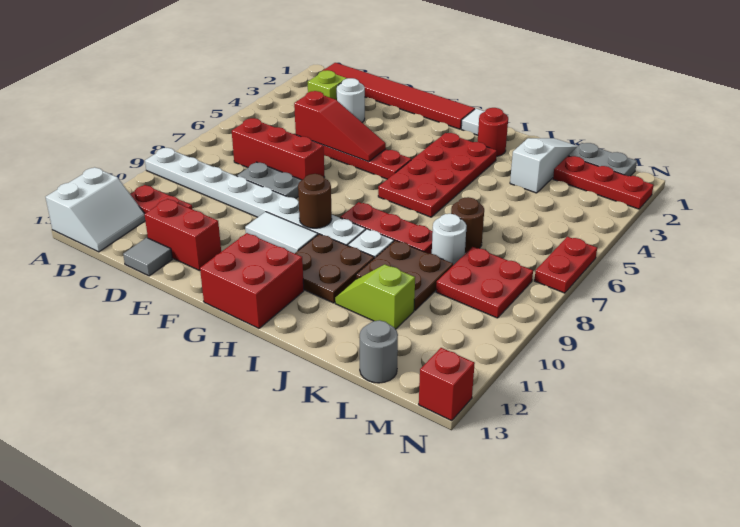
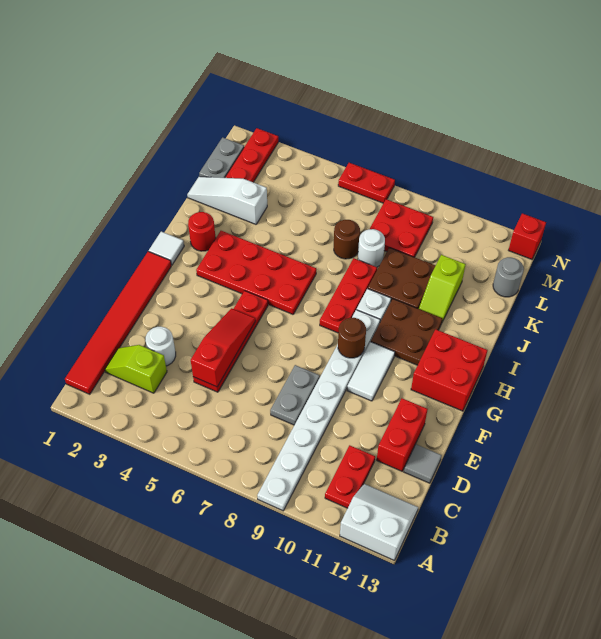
red 1x3 brick [232,118,324,180] -> none

